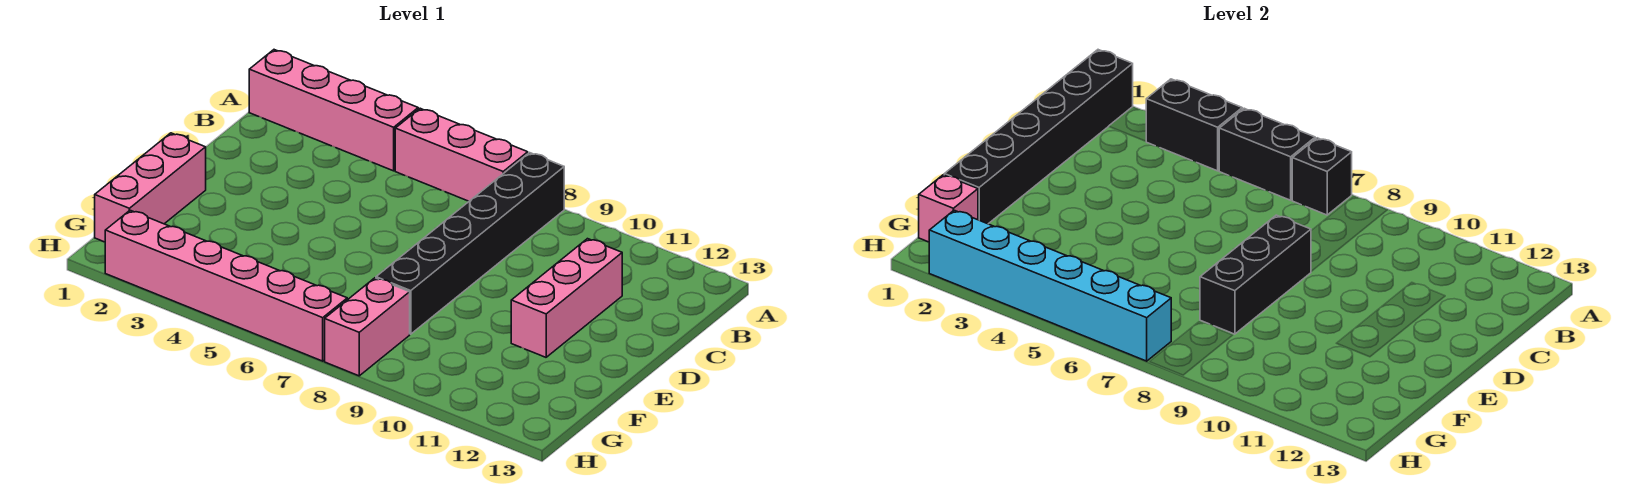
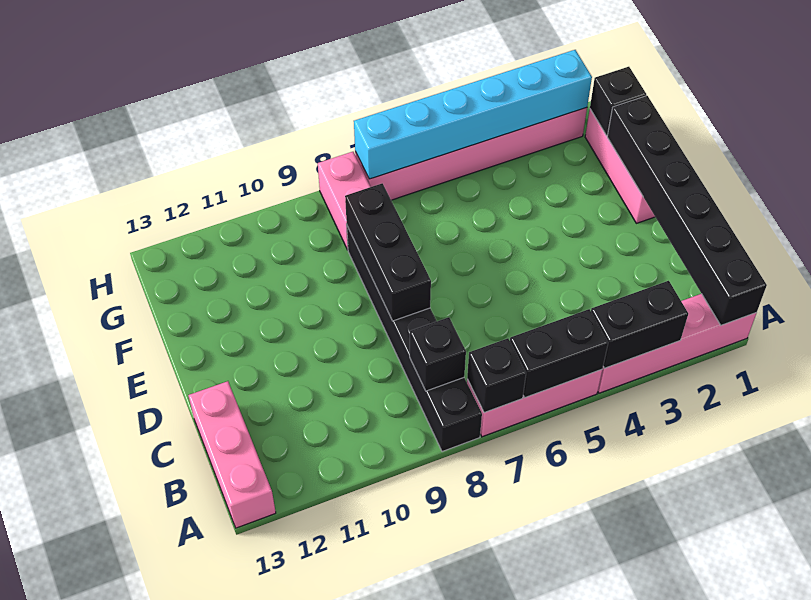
none -> black 1x1 brick [410,317,466,391]
pink 1x3 brick [511,239,622,357] -> pink 1x3 brick moved to [188,381,276,528]
pink 1x1 brick [919,175,978,242] -> black 1x1 brick [590,67,646,135]

